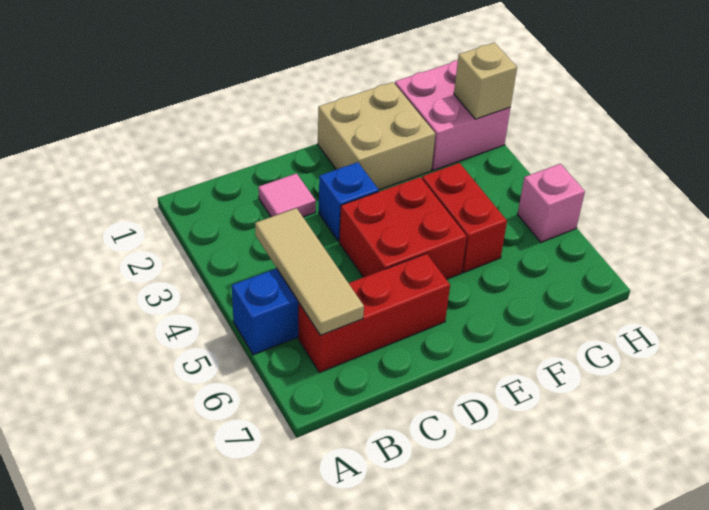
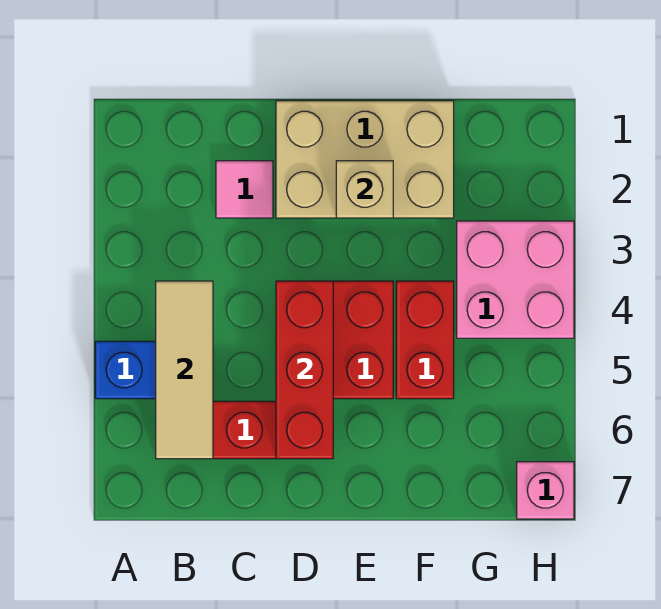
blue 1x1 brick [319,162,379,241] -> none
none -> red 1x3 brick [276,281,333,459]
tan 2x2 brick [318,82,435,190] -> tan 2x3 brick [276,101,454,218]
pink 2x2 brick [395,60,510,170] -> pink 2x2 brick moved to [457,221,574,338]
tan 1x1 brick [454,43,517,119] -> tan 1x1 brick moved to [336,161,393,218]
pink 1x1 brick [517,164,585,242] -> pink 1x1 brick moved to [517,462,574,519]

